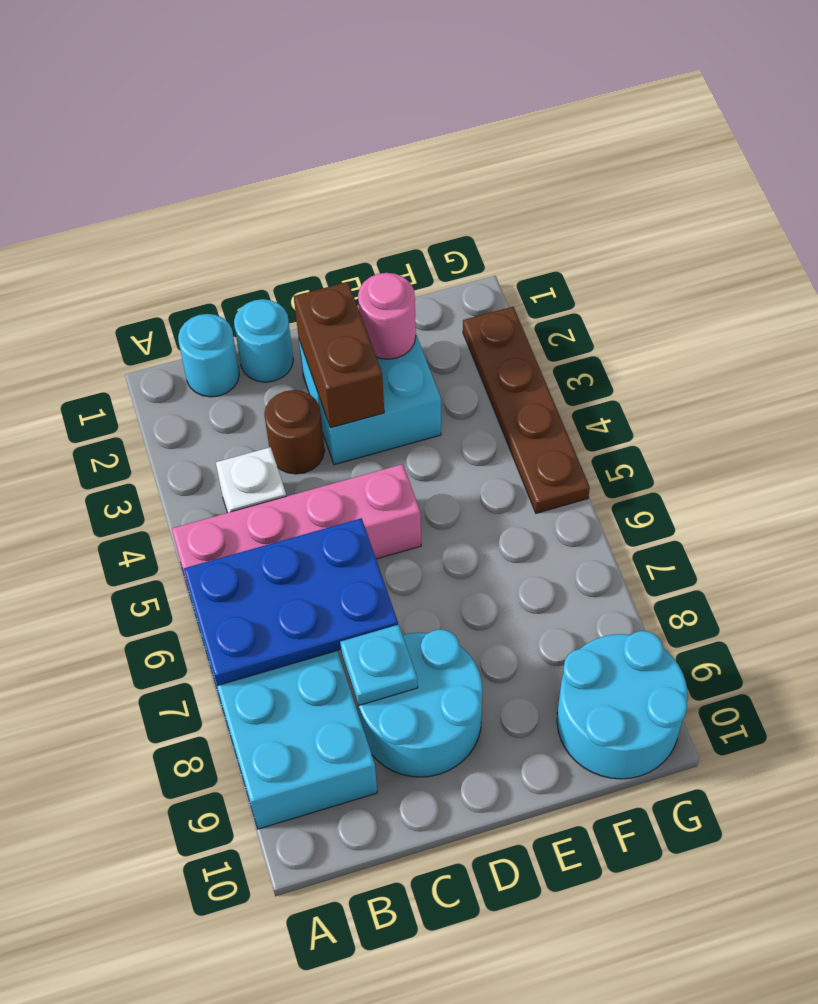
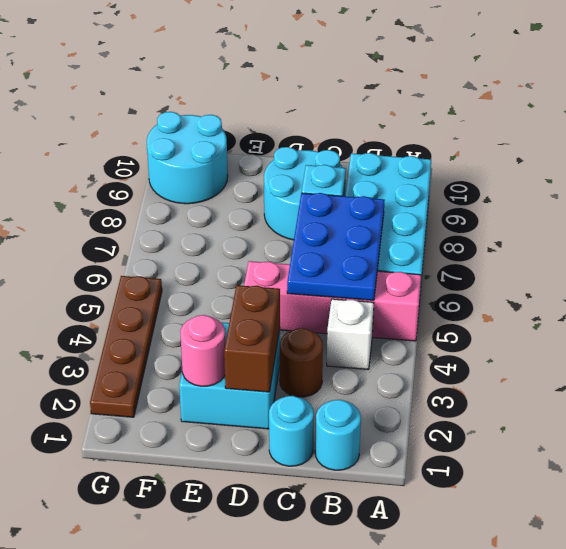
blue 2x3 plate [184,518,398,686] -> blue 2x3 plate turned to [287,193,385,300]

